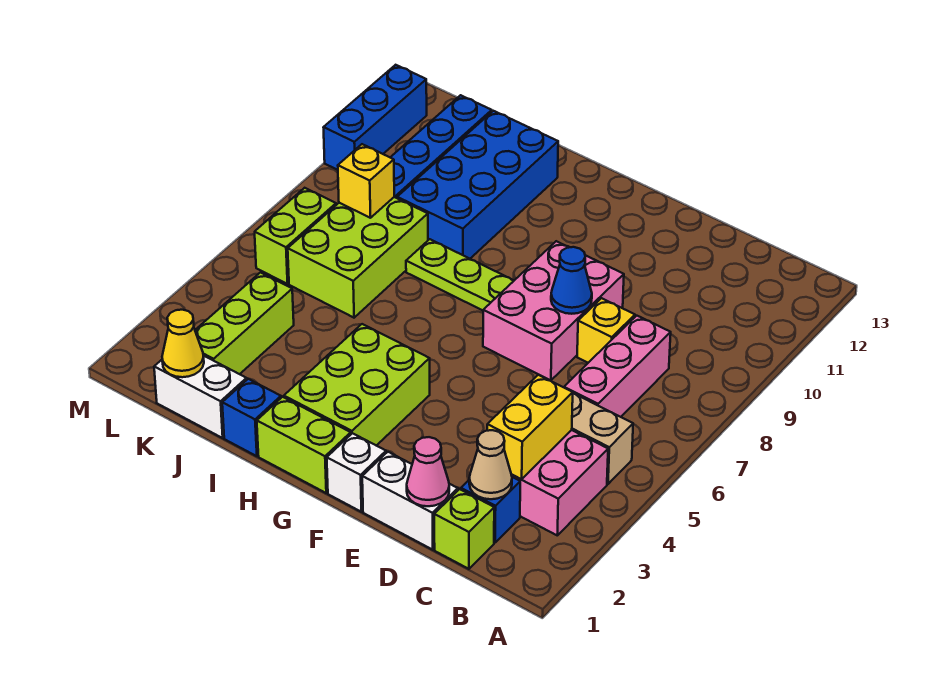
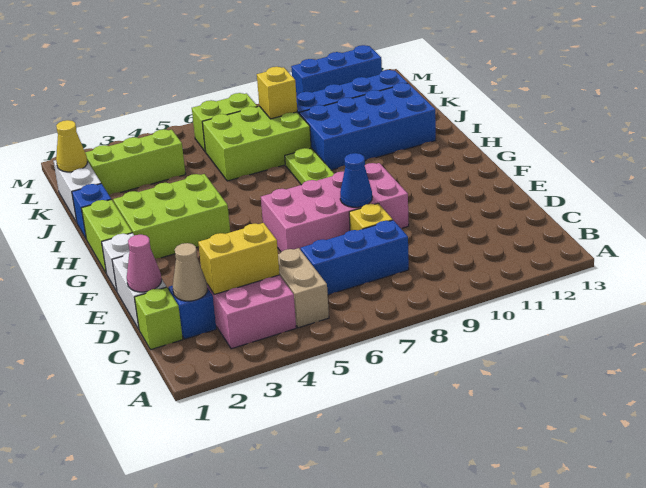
pink 1x3 brick [564,316,671,417] -> blue 1x3 brick [301,220,409,295]
pink 2x3 brick [483,241,624,380] -> pink 2x4 brick [261,163,409,252]

